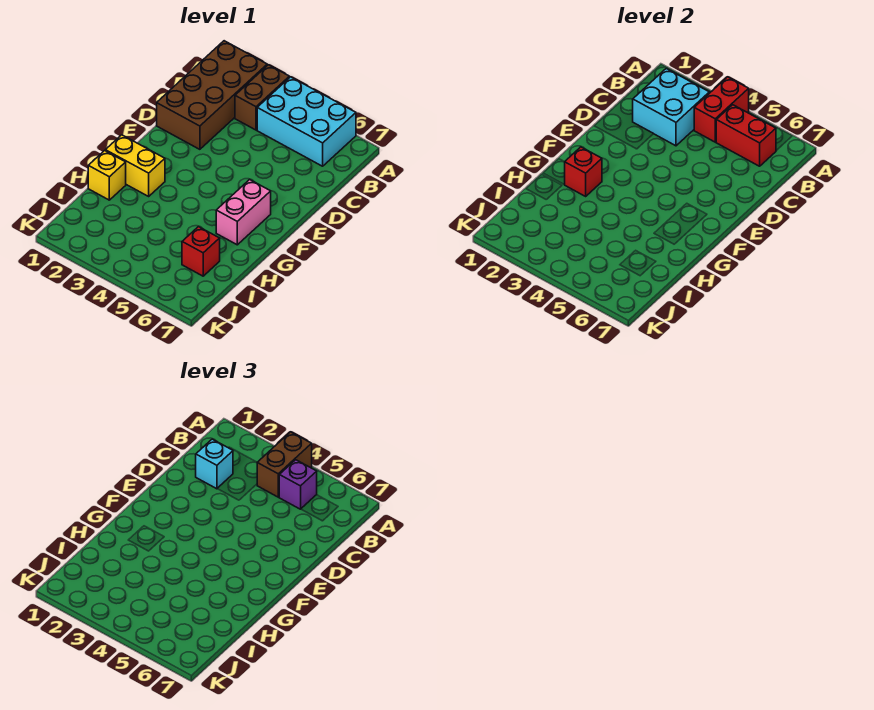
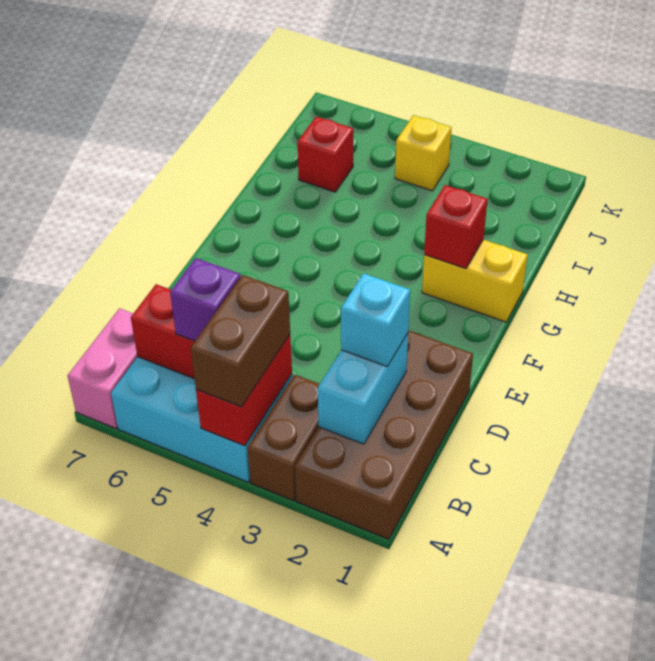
cyan 2x2 brick [633,69,709,146] -> cyan 1x2 brick [318,333,408,444]
pink 1x2 brick [216,180,271,245] -> pink 1x2 brick moved to [68,308,137,428]
yellow 1x1 brick [88,151,126,200] -> yellow 1x1 brick moved to [395,115,452,191]

